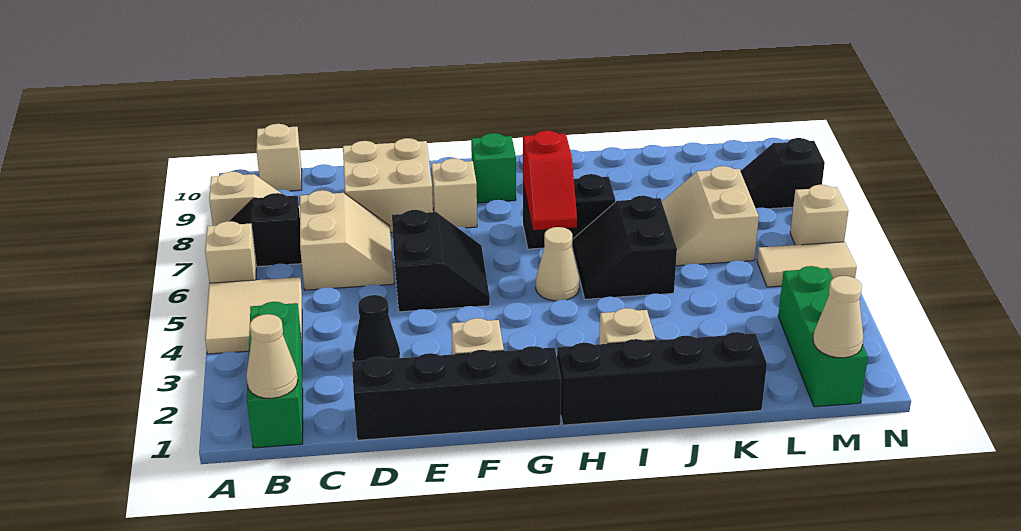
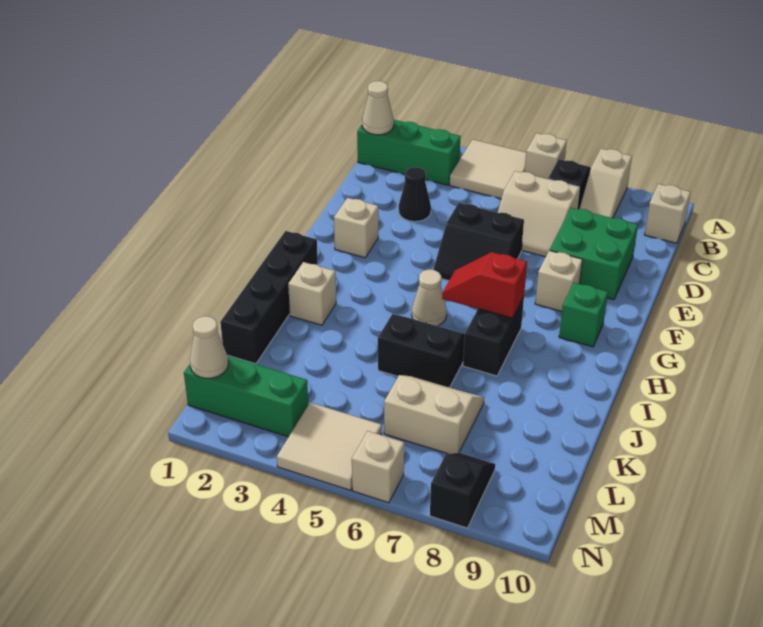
black 1x4 brick [352,346,561,440] -> none
tan 2x2 brick [343,138,433,233] -> green 2x2 brick [550,208,638,300]
tan 1x2 tile [757,242,857,287] -> tan 2x2 tile [277,403,382,490]

